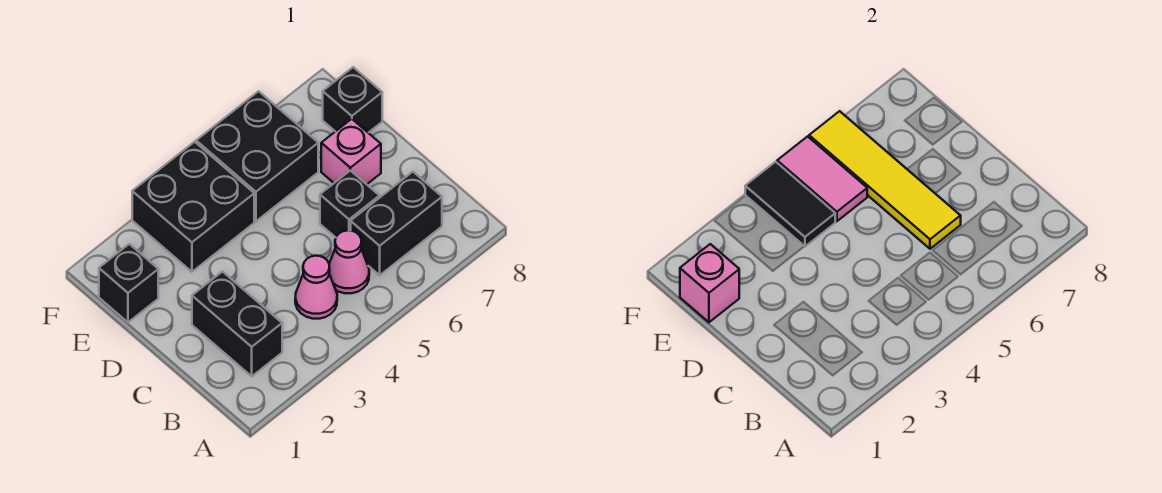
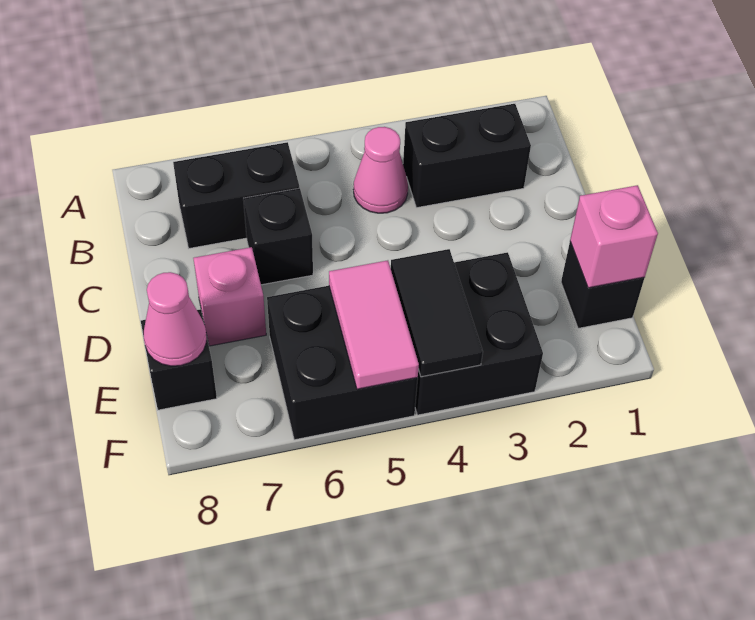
black 1x2 brick [192,272,282,376] -> black 1x2 brick turned to [403,104,531,208]
pink 1x1 cone [329,230,369,293] -> pink 1x1 cone moved to [144,272,206,366]
yellow 1x4 tile [809,111,961,249] -> none

